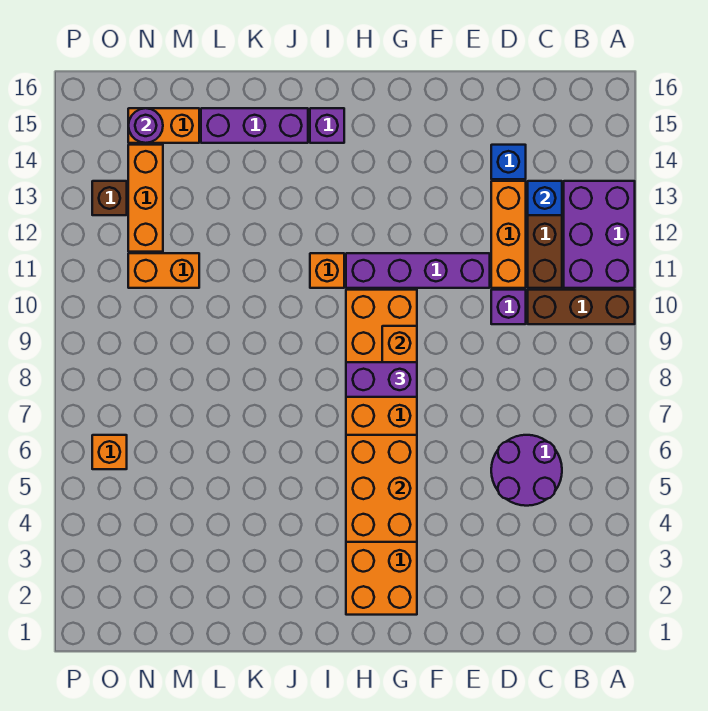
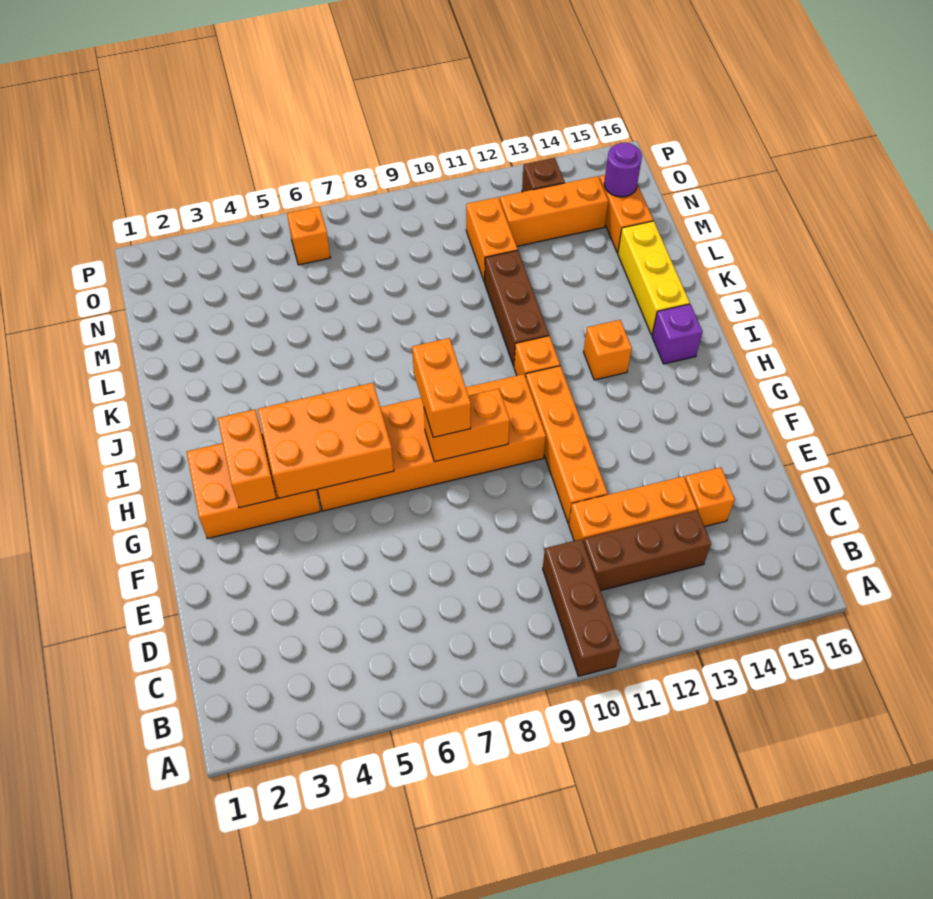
purple 2x3 brick [564,181,635,288] -> none
purple 2x2 round brick [491,435,562,506] -> none
blue 1x1 brick [528,181,562,215] -> none
purple 1x1 brick [491,290,526,324] -> none
blue 1x1 brick [491,145,526,179] -> orange 1x1 brick [685,467,735,527]
purple 1x4 brick [346,253,490,288] -> orange 1x4 brick [526,366,608,523]
none -> orange 1x2 brick [218,409,277,508]
purple 1x2 brick [346,362,417,397] -> orange 1x2 brick [412,338,471,437]
none -> orange 1x1 brick [584,320,632,380]
none -> brown 1x3 brick [485,250,549,366]
purple 1x3 brick [201,108,308,143] -> yellow 1x3 brick [618,221,690,335]

